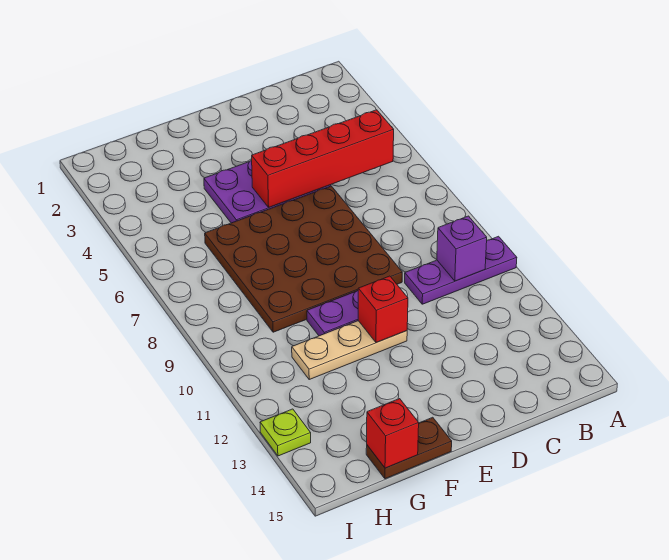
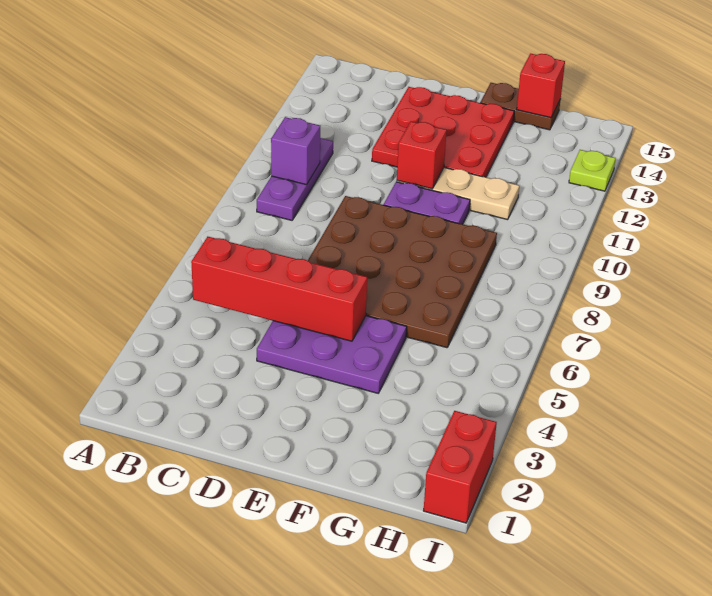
purple 1x3 plate [405,236,517,304] -> purple 1x3 plate turned to [257,138,333,220]
none -> red 3x3 plate [372,87,514,177]
none -> red 1x2 brick [424,411,497,523]

